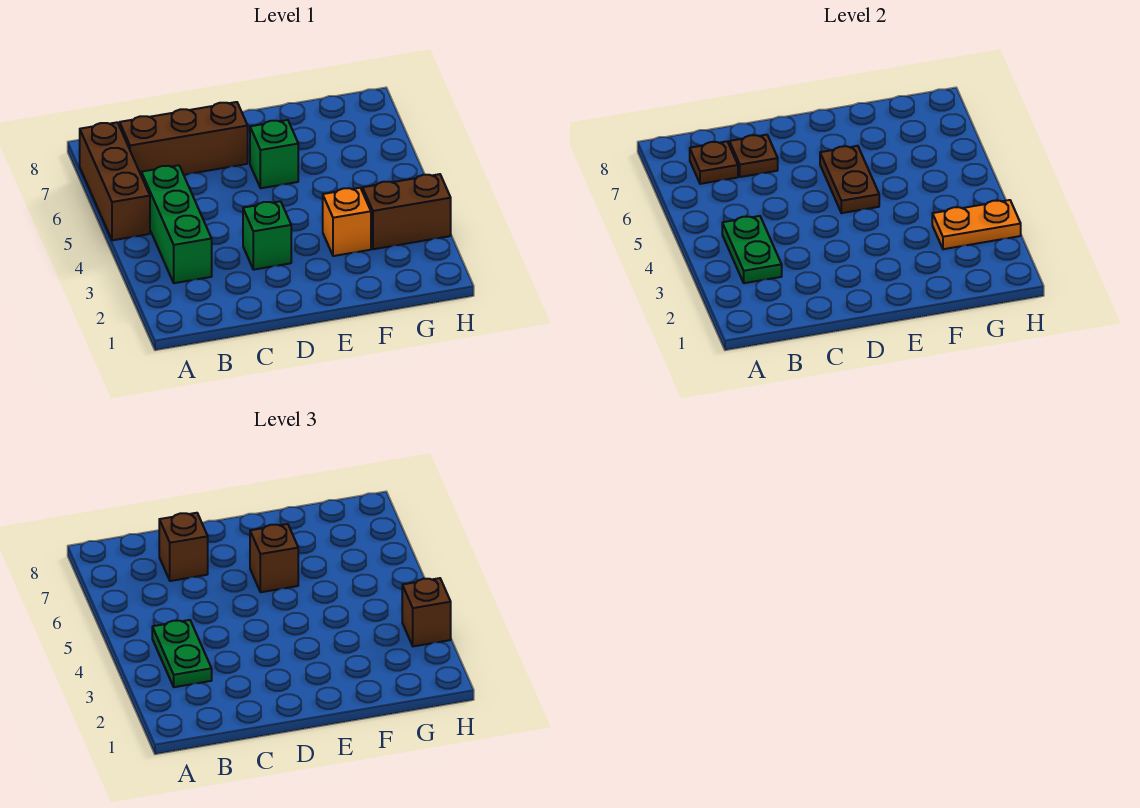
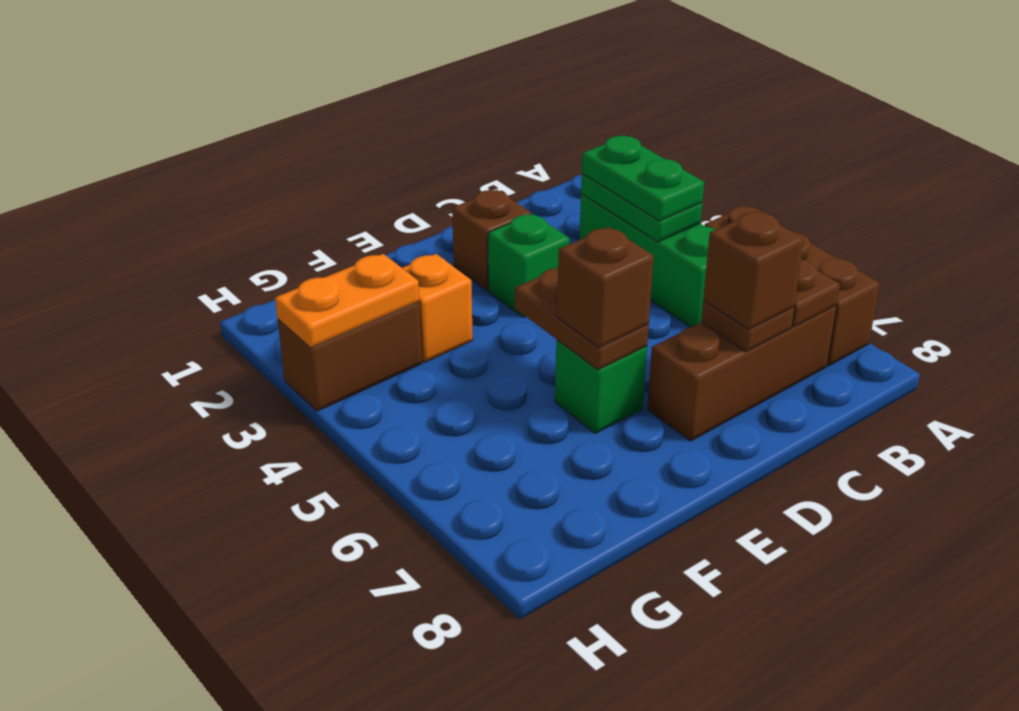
brown 1x1 brick [402,578,451,646] -> brown 1x1 brick moved to [452,190,531,290]

